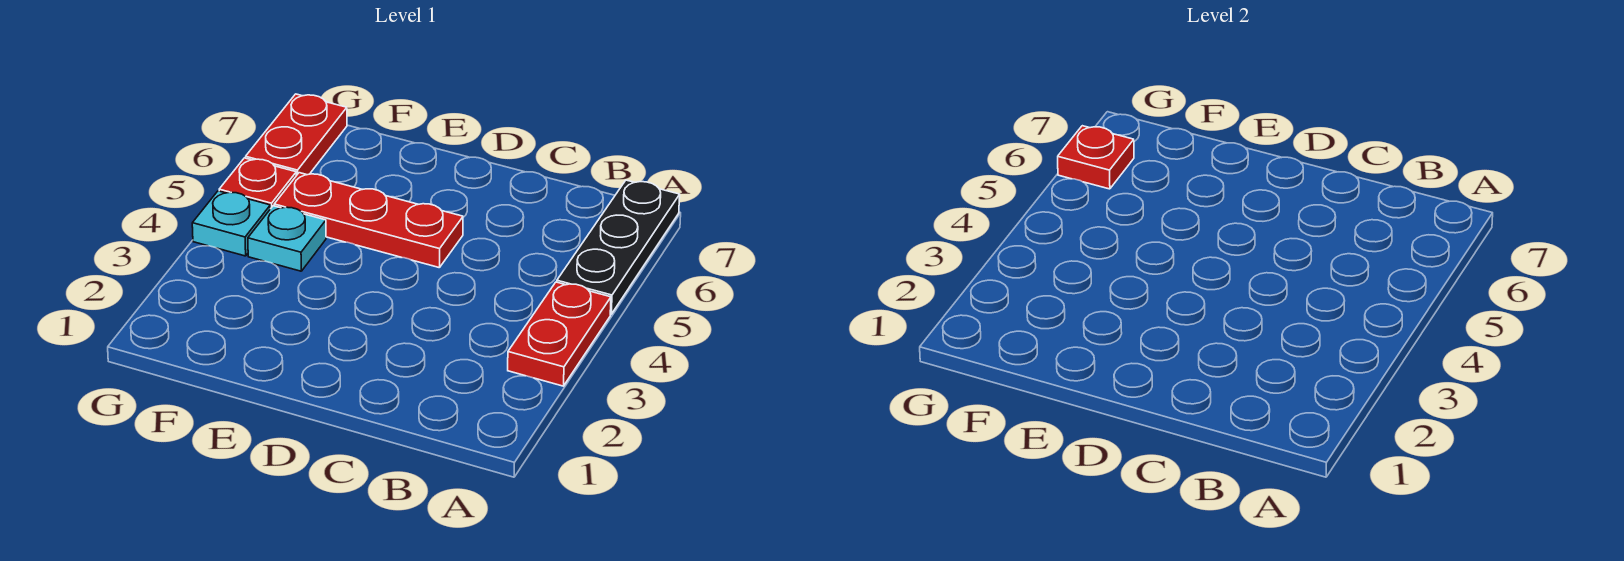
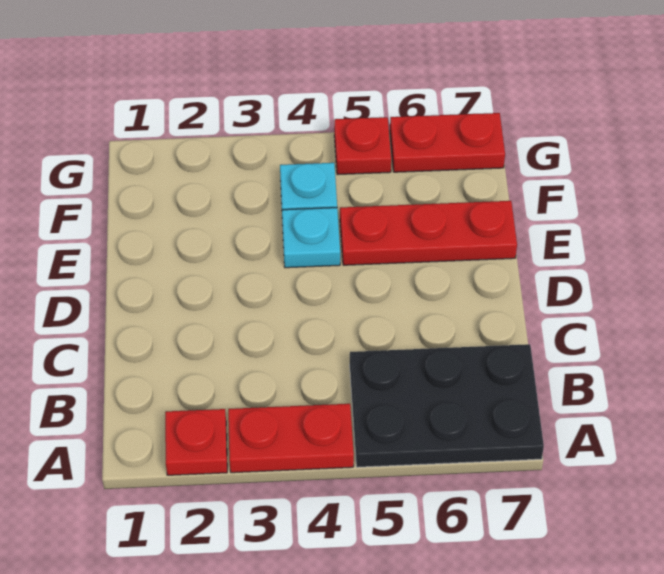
black 1x3 plate [557,180,680,314] -> black 2x3 plate [350,344,544,467]
red 1x3 plate [274,173,463,268] -> red 1x3 plate turned to [340,201,517,265]
cyan 1x1 plate [192,191,270,256] -> cyan 1x1 plate moved to [282,208,340,268]
red 1x1 plate [1058,126,1134,189] -> red 1x1 plate moved to [165,409,227,475]

